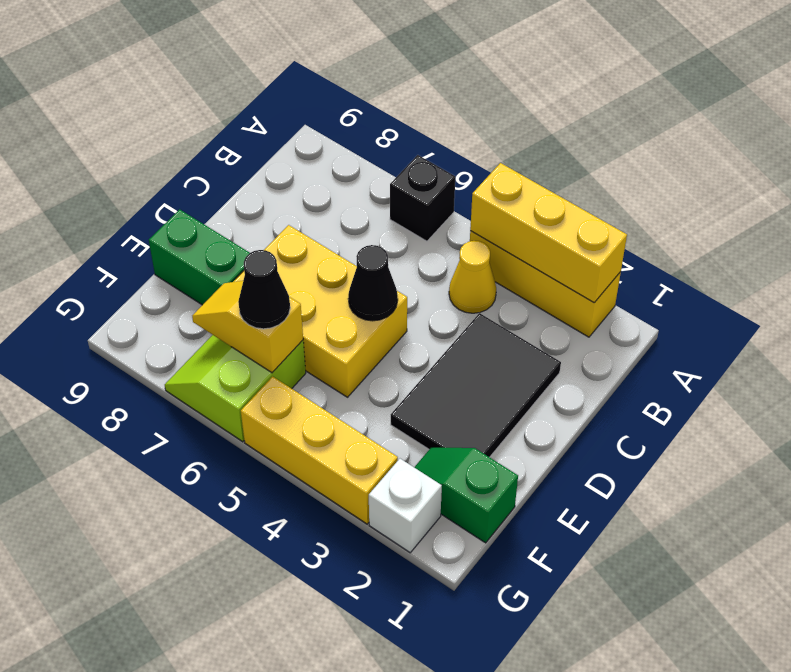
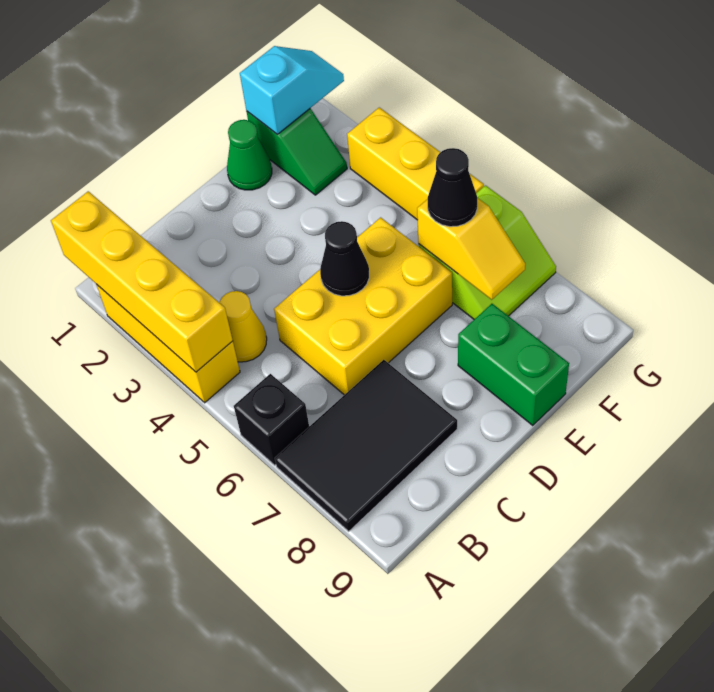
yellow 1x3 brick [470,163,627,303] -> yellow 1x4 brick [51,191,233,372]
black 2x3 tile [391,313,561,457] -> black 2x3 tile moved to [275,360,457,531]
yellow 2x3 brick [233,225,407,397] -> yellow 2x3 brick turned to [274,217,452,395]
none -> green 1x1 cone [227,120,272,190]
none -> cyan 1x2 slope [240,46,344,134]
white 1x1 brick [369,459,442,553] -> none

